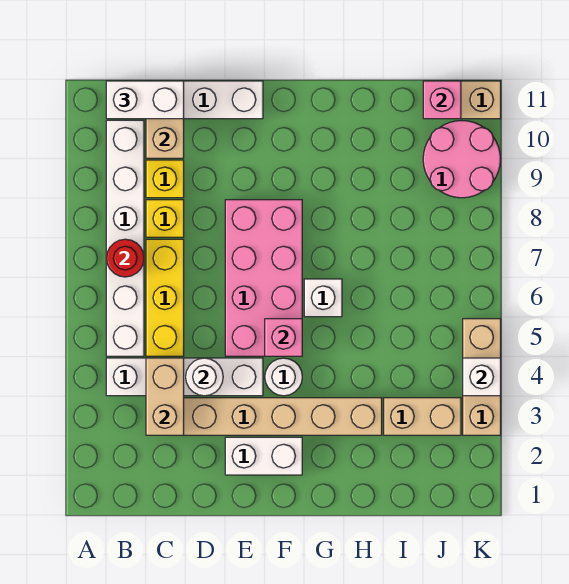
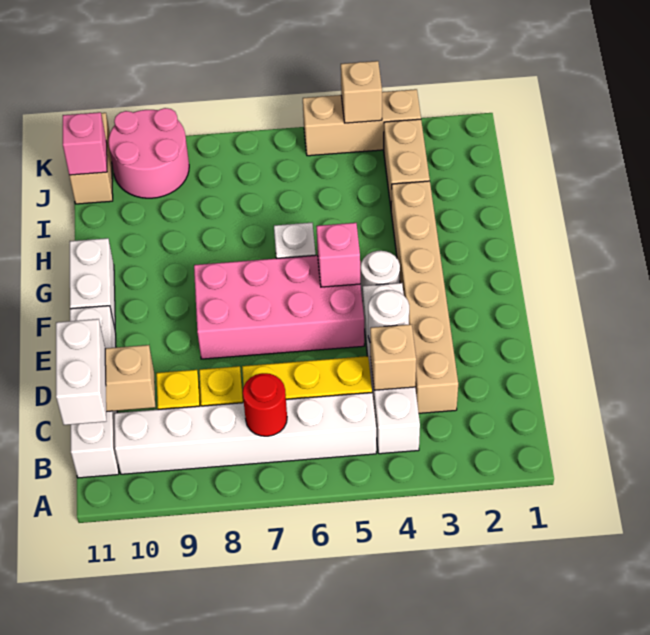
tan 1x2 brick [146,358,184,435] -> tan 1x1 brick [370,324,416,390]
white 1x2 brick [225,437,302,475] -> white 1x2 brick moved to [70,238,115,328]
white 1x1 brick [463,358,501,396] -> tan 1x1 brick [341,61,382,123]

